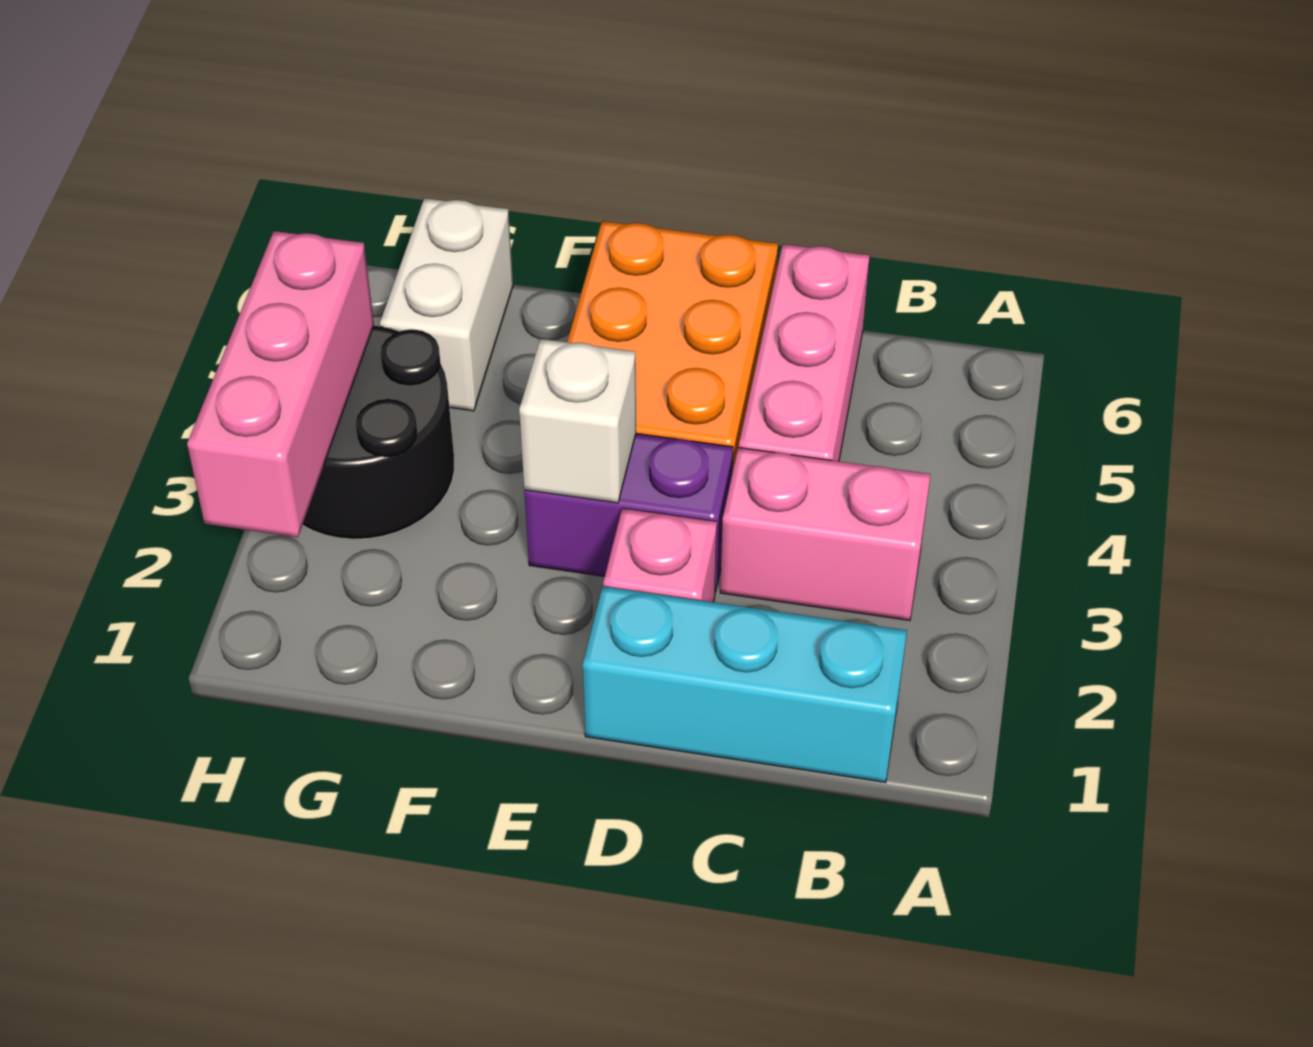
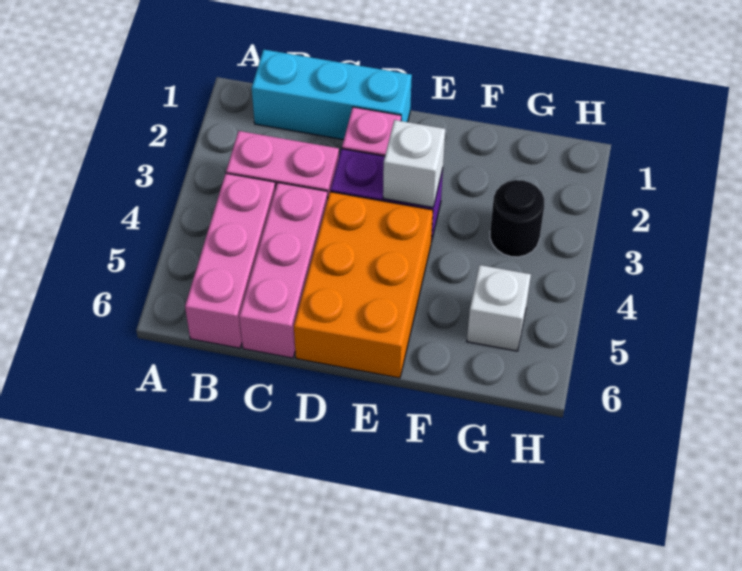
black 2x2 round brick [303,326,454,539] -> black 1x1 round brick [490,180,544,257]
white 1x2 brick [380,198,513,411] -> white 1x1 brick [467,265,531,351]
pink 1x3 brick [187,231,374,537] -> pink 1x3 brick moved to [185,173,275,348]

